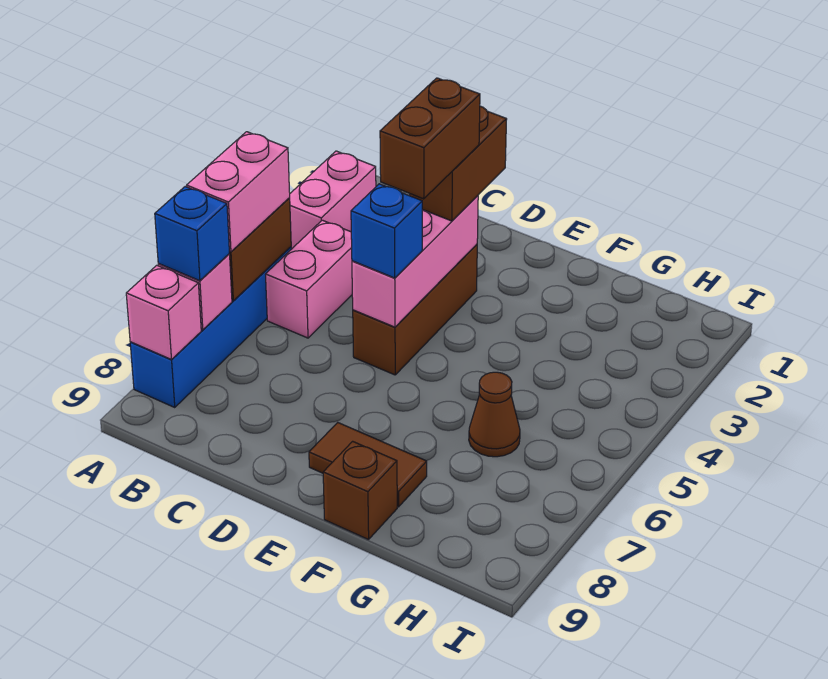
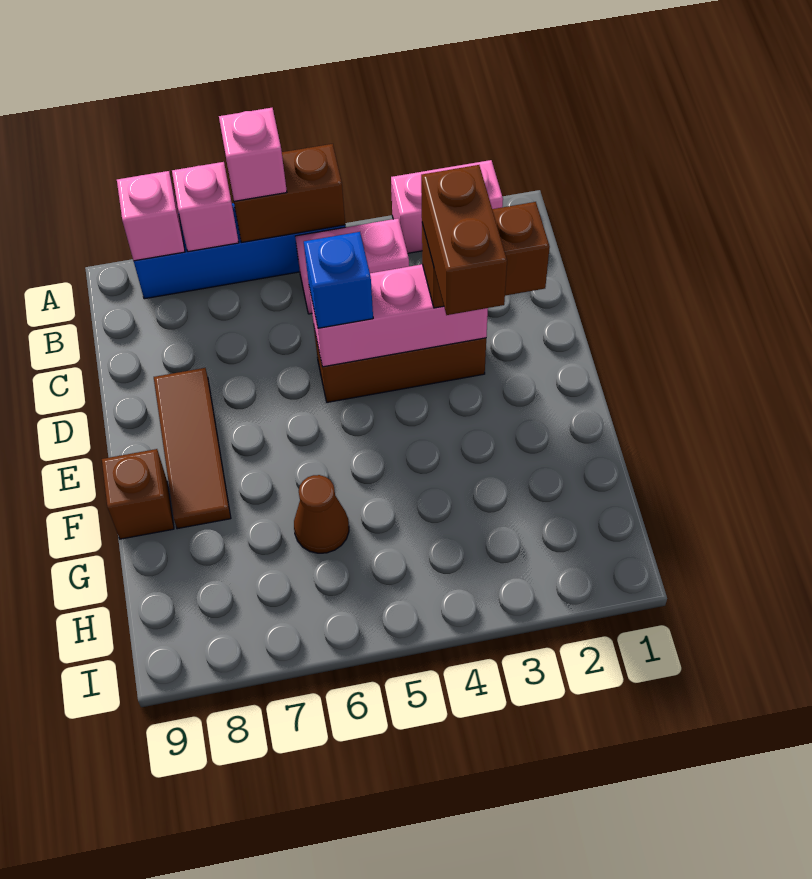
pink 1x2 brick [187,132,290,252] -> pink 1x1 brick [219,108,287,201]
blue 1x1 brick [155,187,229,281] -> none
brown 1x2 brick [380,78,480,199] -> brown 1x2 brick turned to [421,165,507,315]
brown 1x2 tile [309,423,427,507] -> brown 1x3 tile [154,368,231,529]

